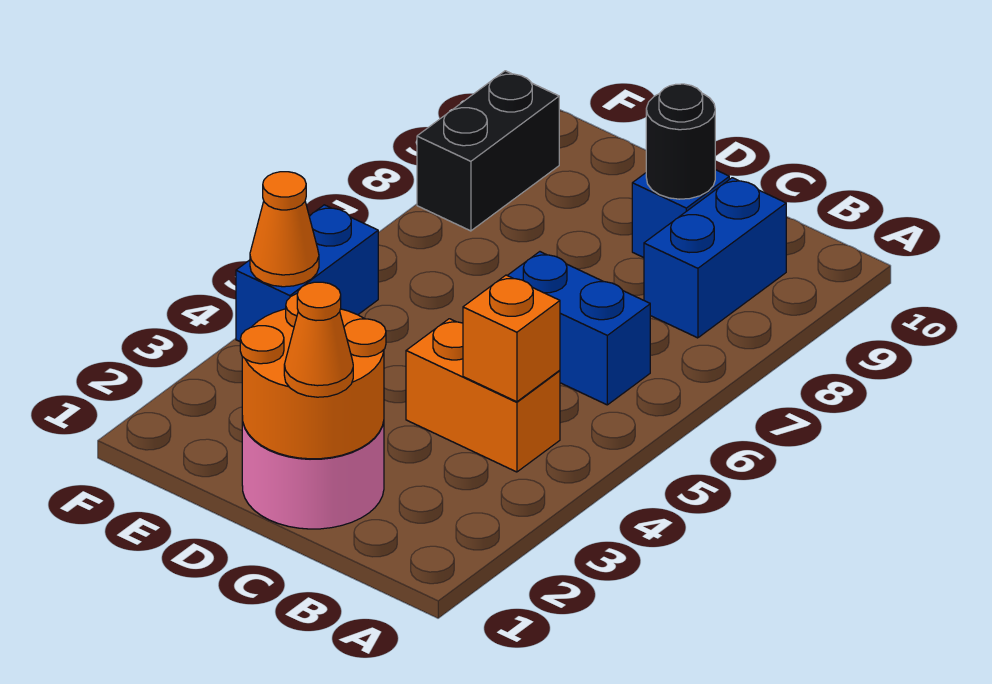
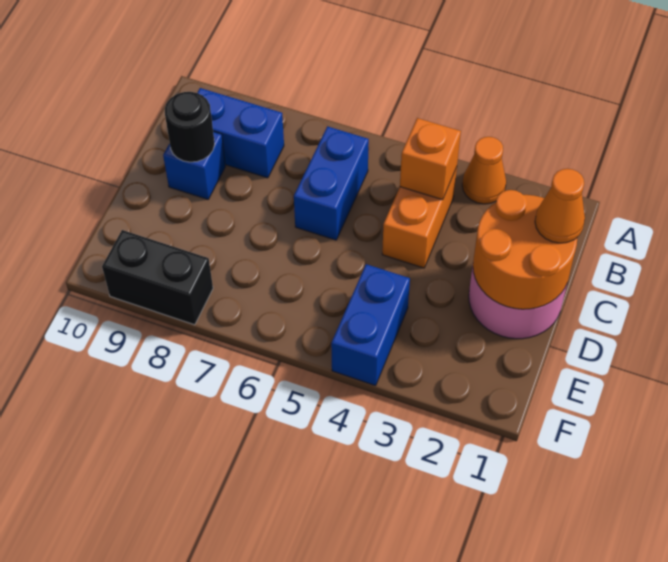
blue 1x2 brick [236,205,378,341] -> blue 1x2 brick turned to [331,264,410,386]
orange 1x1 cone [250,172,319,287] -> orange 1x1 cone moved to [462,137,506,204]

